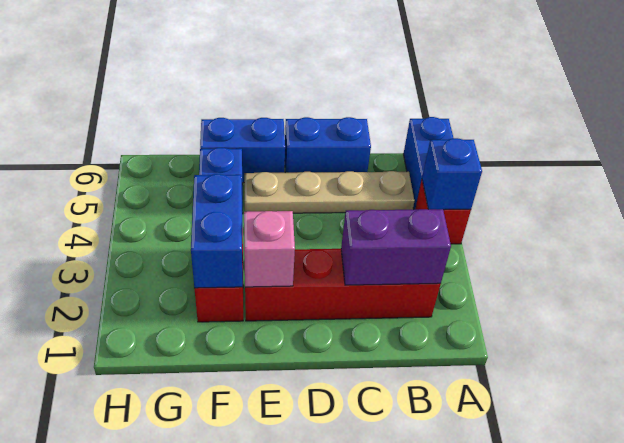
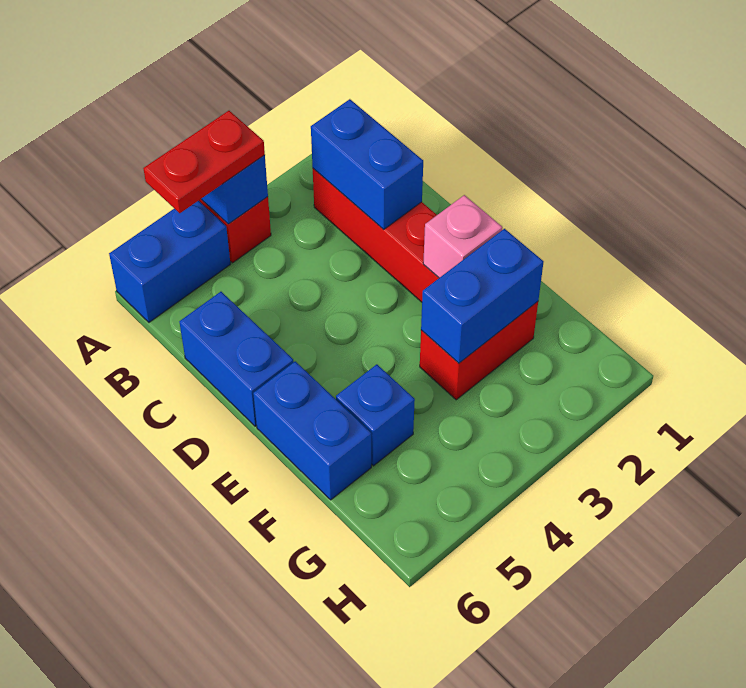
none -> red 1x2 plate [143,111,265,213]
purple 1x2 brick [341,209,451,285] -> blue 1x2 brick [311,99,423,230]
tan 1x4 plate [244,171,414,213] -> none

